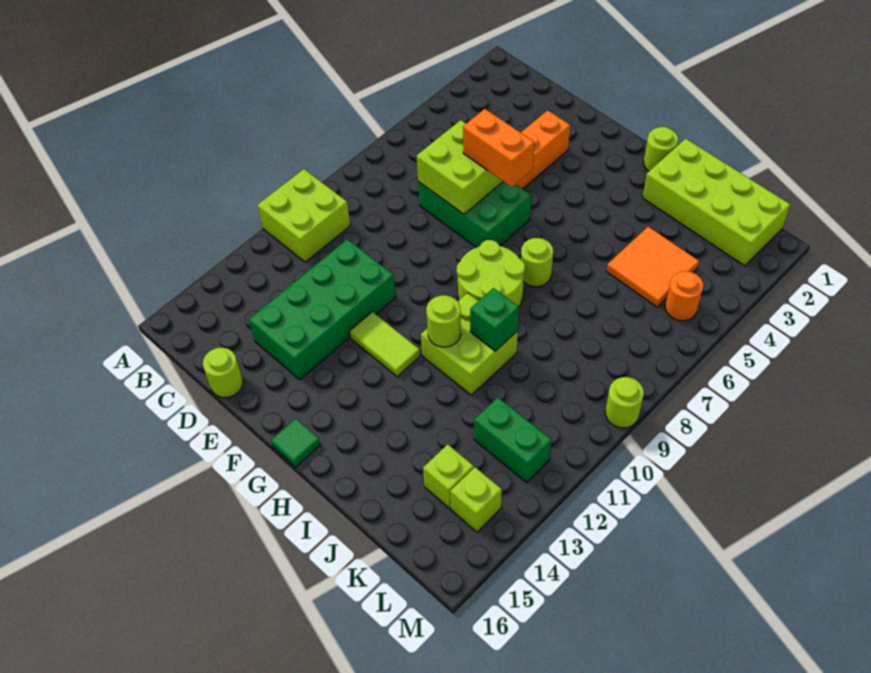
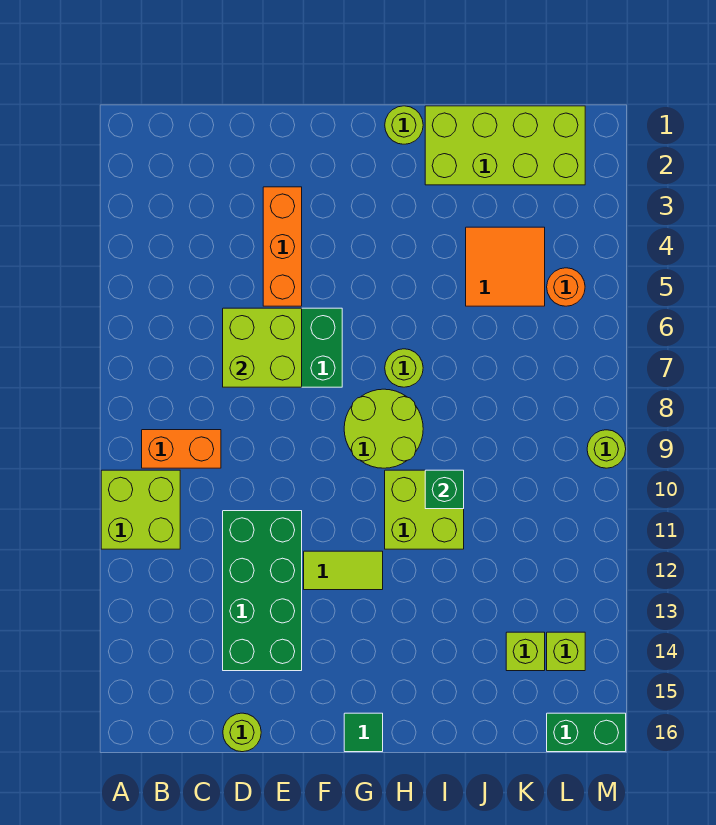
orange 1x2 brick [463,109,535,187] -> orange 1x2 brick moved to [142,430,221,468]
lime 1x1 round brick [426,295,461,347] -> none
green 1x2 brick [474,397,552,483] -> green 1x2 brick moved to [547,713,626,752]

